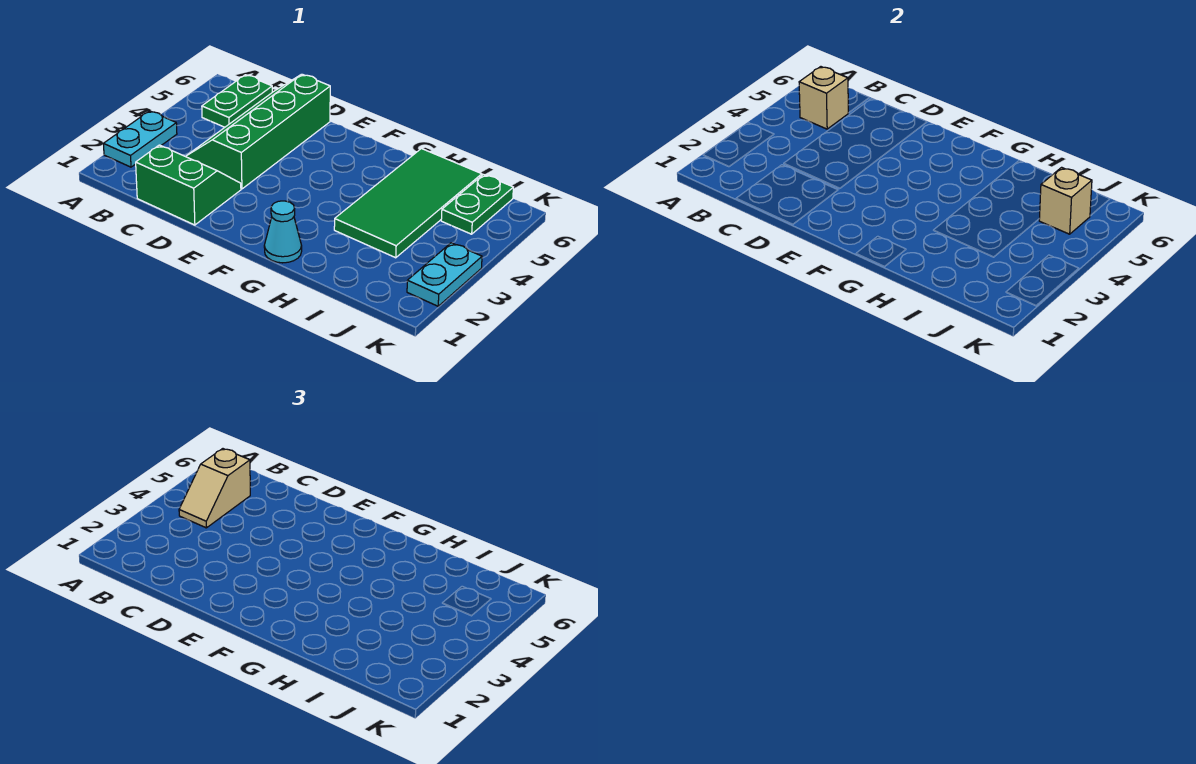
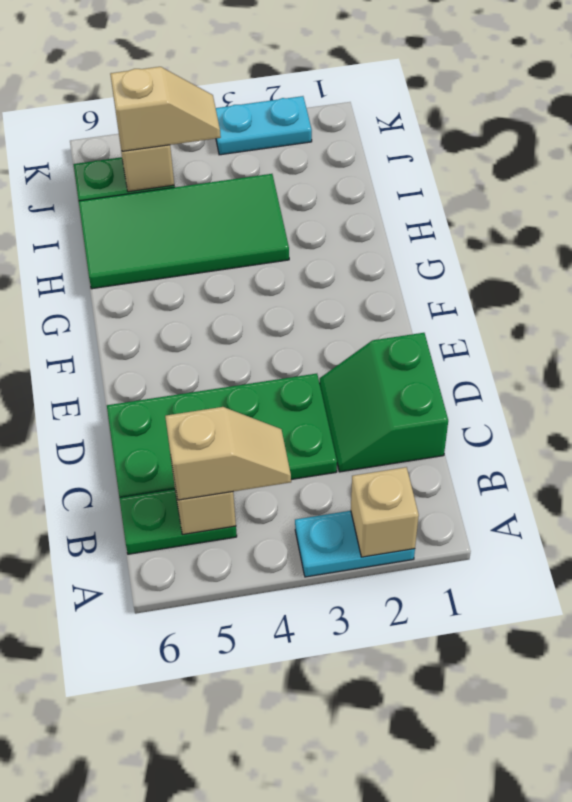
none -> tan 1x1 brick [351,467,419,557]
green 2x4 slope [186,74,330,189] -> green 2x4 plate [107,374,337,498]
cyan 1x1 cone [264,201,302,263] -> none
none -> tan 1x2 slope [110,67,221,151]

